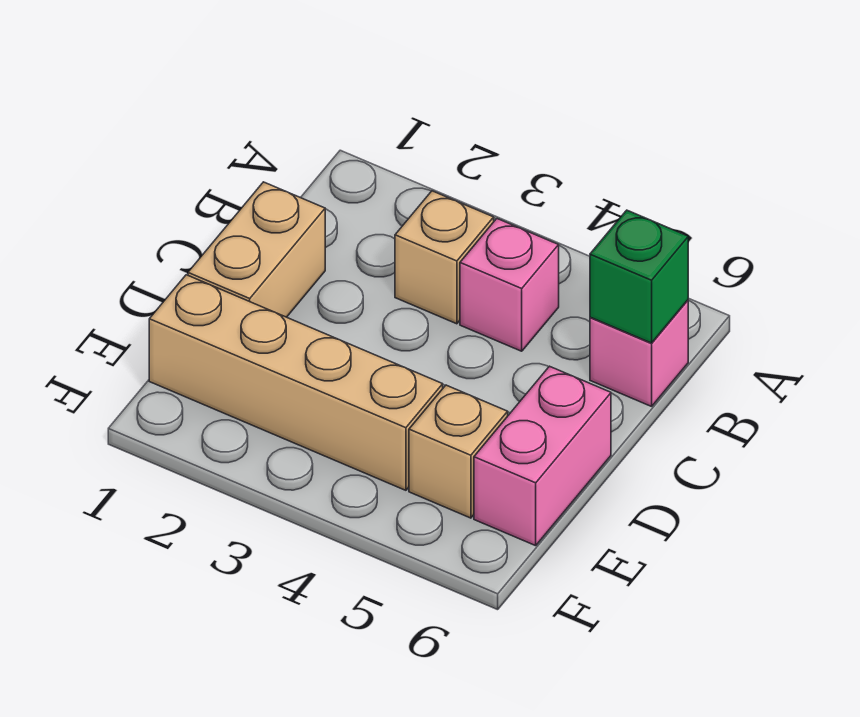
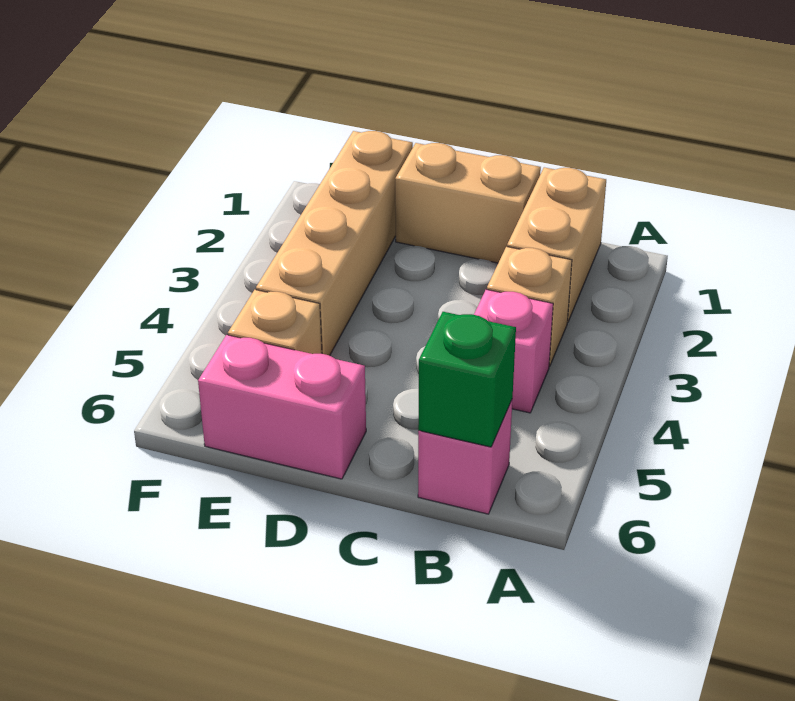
none -> tan 1x2 brick [507,167,606,323]

